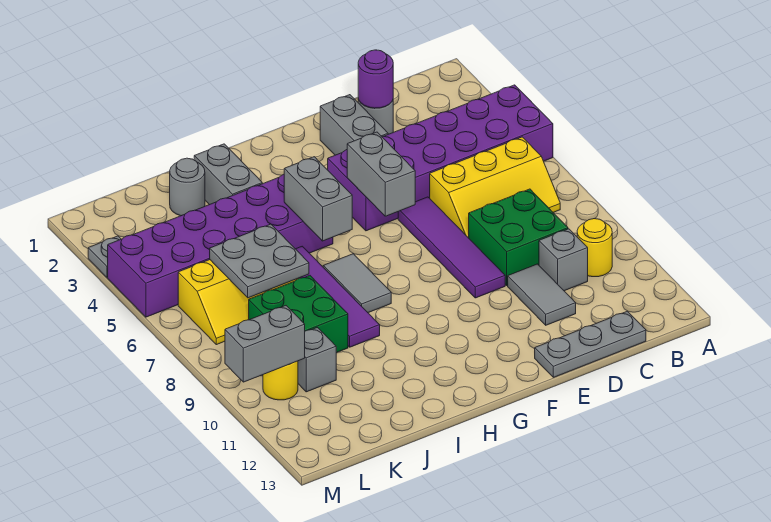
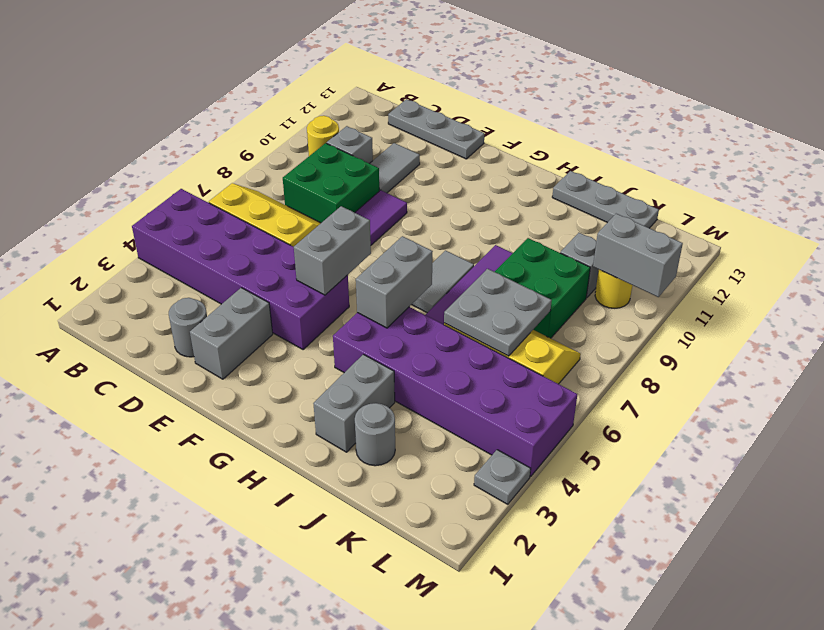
purple 1x1 round brick [358,50,393,108] -> none
none -> grey 1x3 plate [552,171,659,228]

